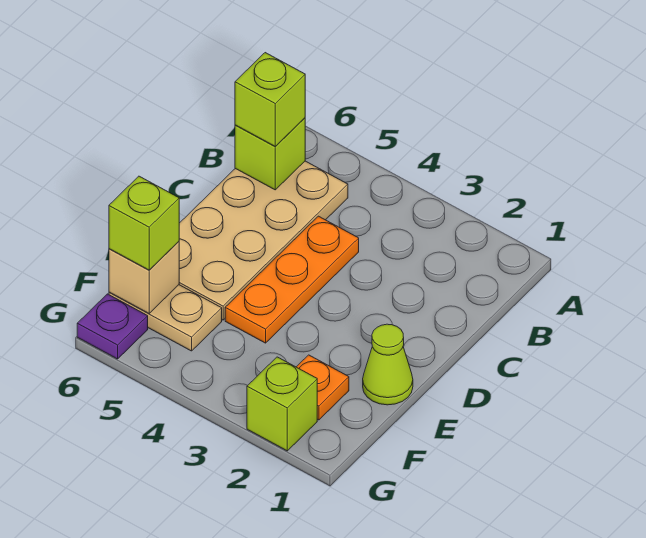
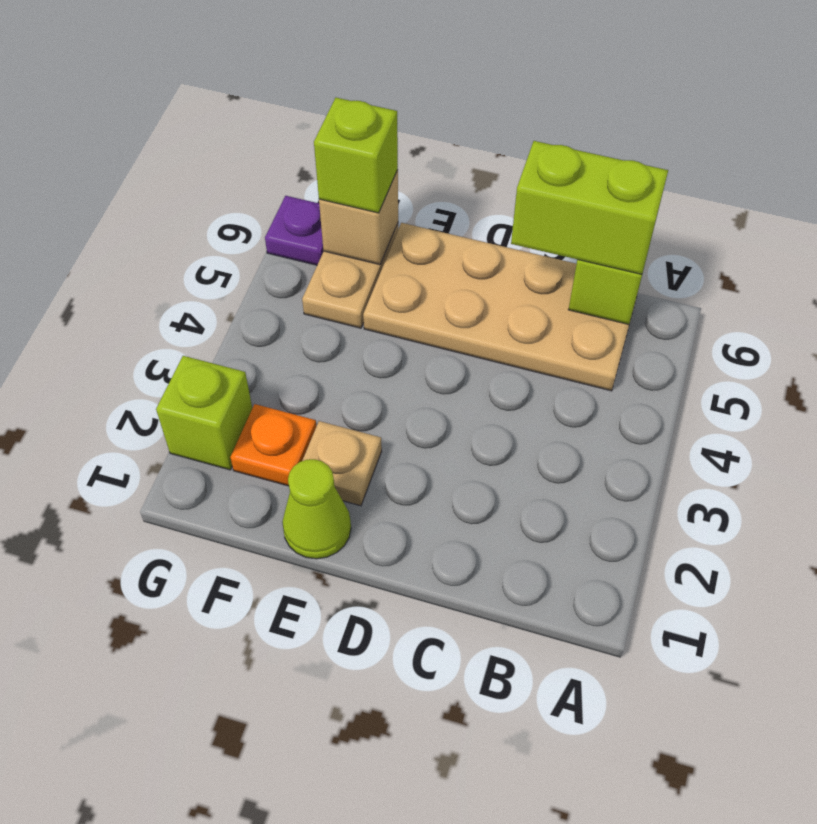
lime 1x1 brick [235,53,305,147] -> lime 1x2 brick [511,141,668,274]
orange 1x3 plate [225,216,359,343] -> none
none -> tan 1x1 plate [302,421,382,506]

